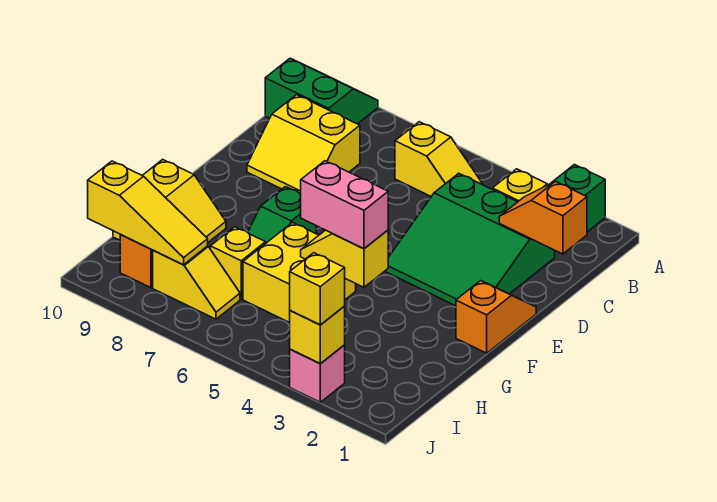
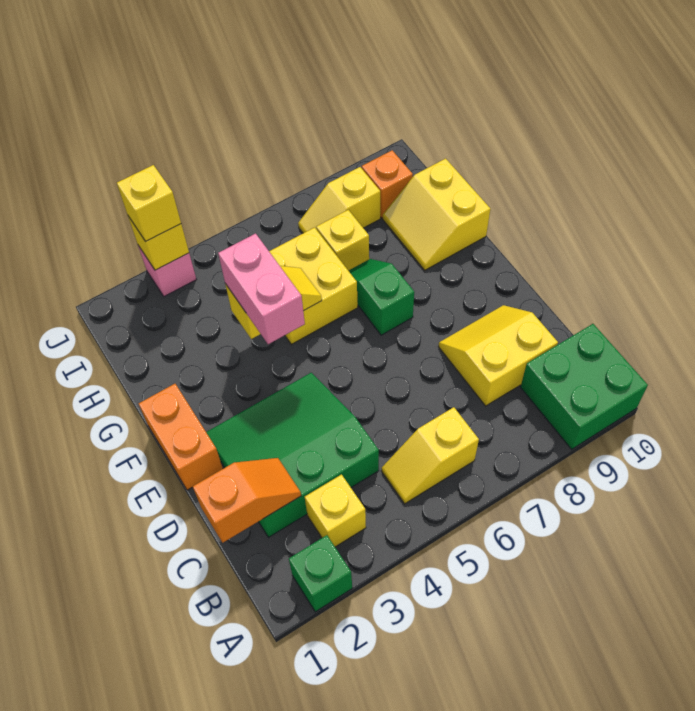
green 2x2 slope [265,58,378,124] -> green 2x2 brick [521,324,648,449]
orange 1x2 slope [456,281,536,353] -> orange 1x2 brick [139,384,223,490]
pink 1x2 brick [301,161,388,249] -> pink 1x2 brick turned to [218,233,305,344]
yellow 1x3 slope [88,161,208,265] -> none

